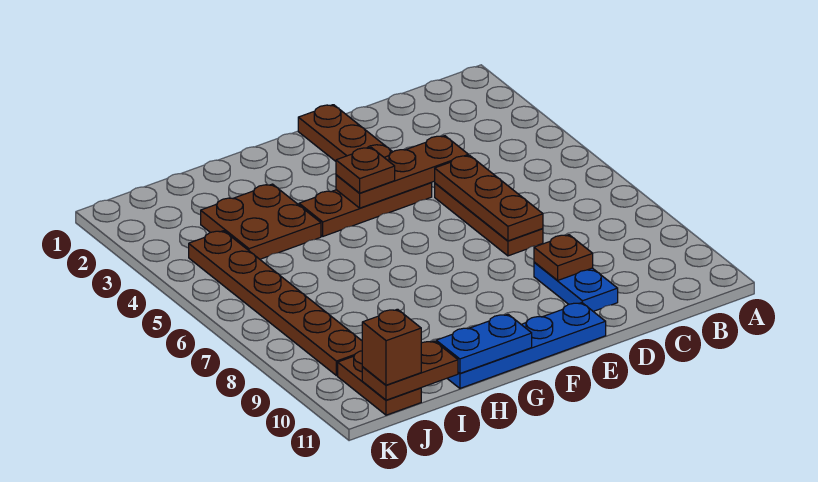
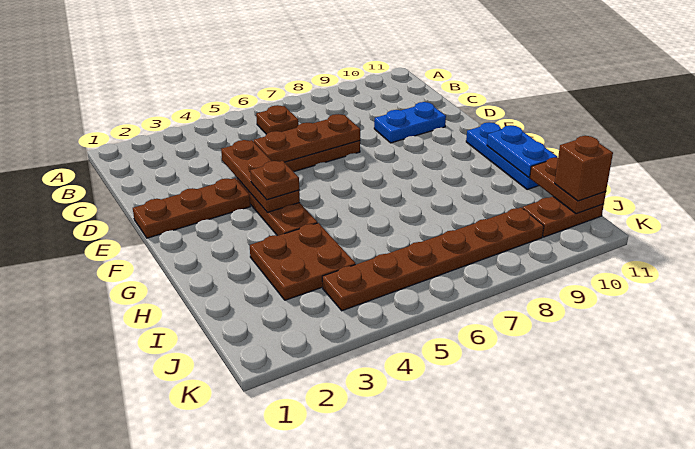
brown 1x1 plate [534,235,593,281] -> brown 1x1 plate moved to [256,105,299,134]
blue 1x4 plate [447,303,606,388] -> blue 1x3 plate [466,122,539,190]

